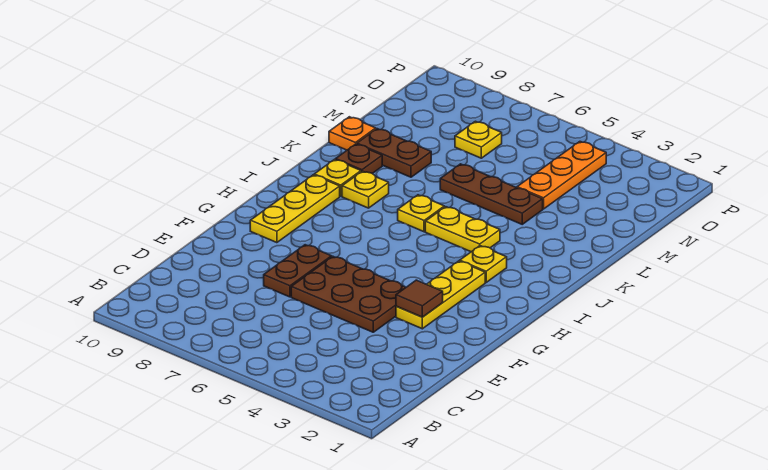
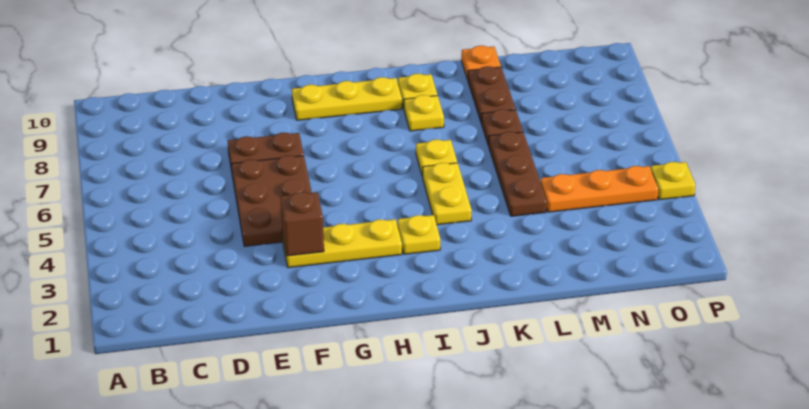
brown 1x1 tile [396,280,443,317] -> brown 1x1 brick [280,192,324,256]
brown 1x1 plate [336,144,382,174] -> brown 1x1 plate moved to [482,109,523,145]
yellow 1x1 plate [455,121,502,158] -> yellow 1x1 plate moved to [651,162,695,200]

